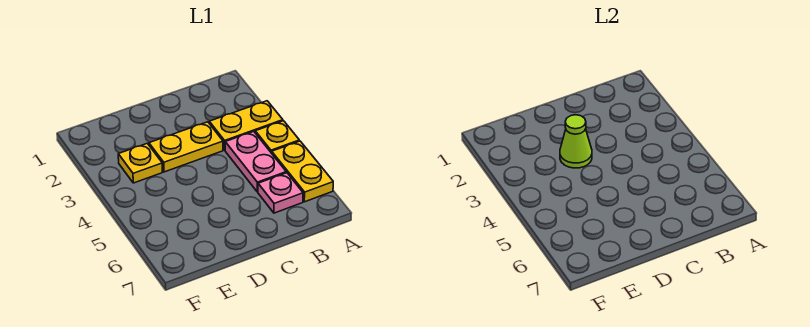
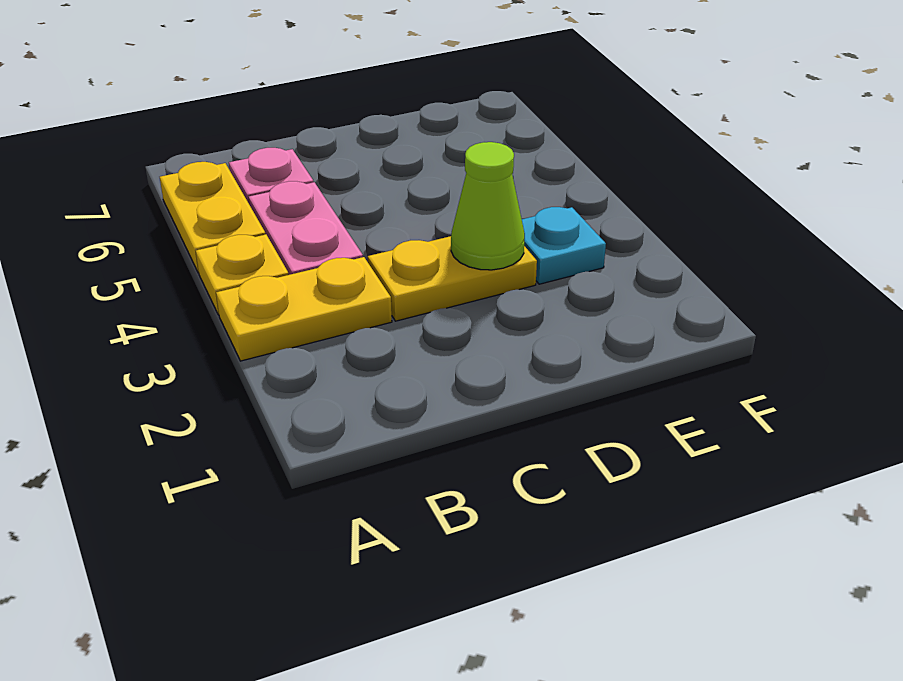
yellow 1x1 plate [118,143,162,183] -> cyan 1x1 plate [522,207,606,284]

